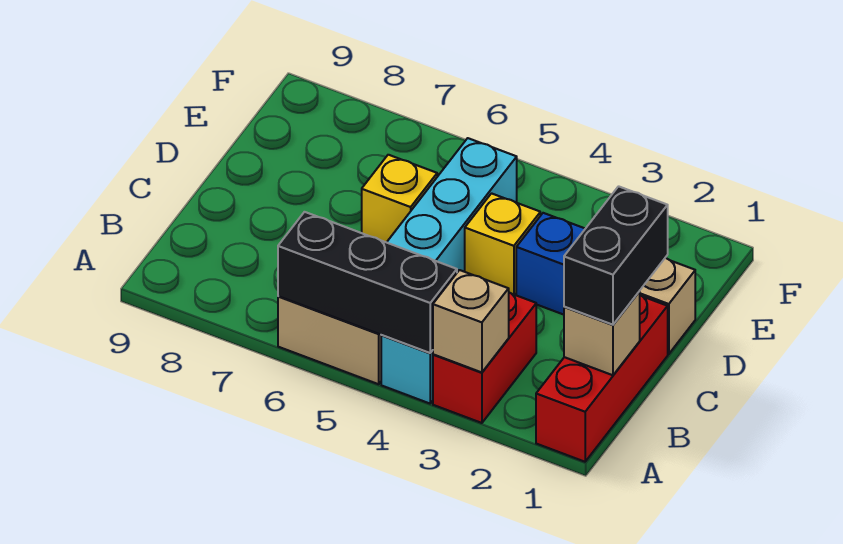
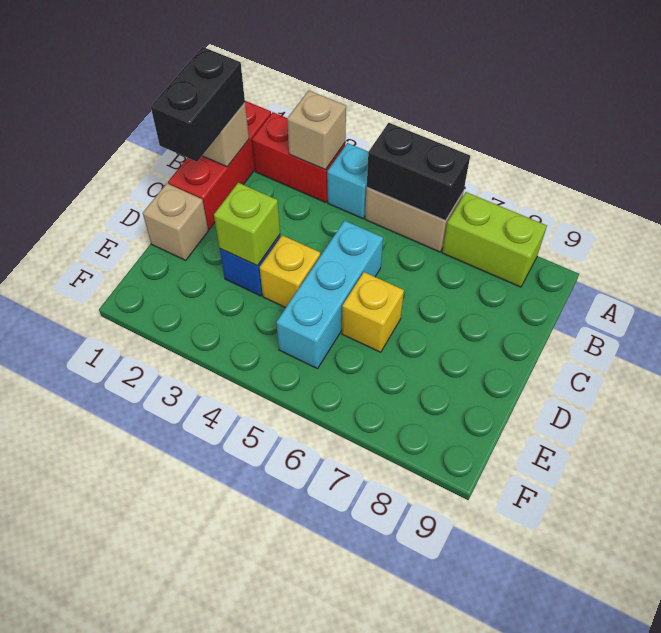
red 1x2 brick [433,293,536,423] -> red 1x2 brick turned to [252,112,345,202]
black 1x3 brick [278,212,457,353] -> black 1x2 brick [367,123,470,220]
none -> lime 1x2 brick [442,192,547,287]
none -> lime 1x1 brick [214,183,280,266]

